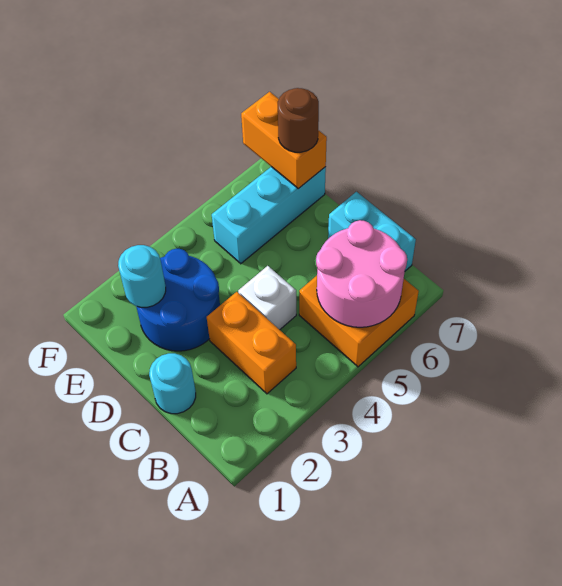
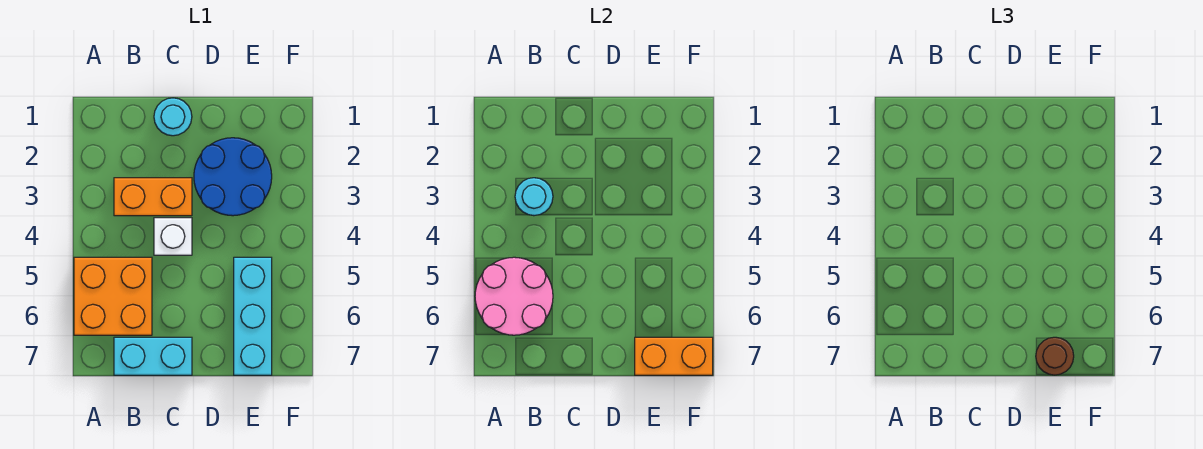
cyan 1x1 round brick [118,245,166,307] -> cyan 1x1 round brick moved to [515,178,553,216]

